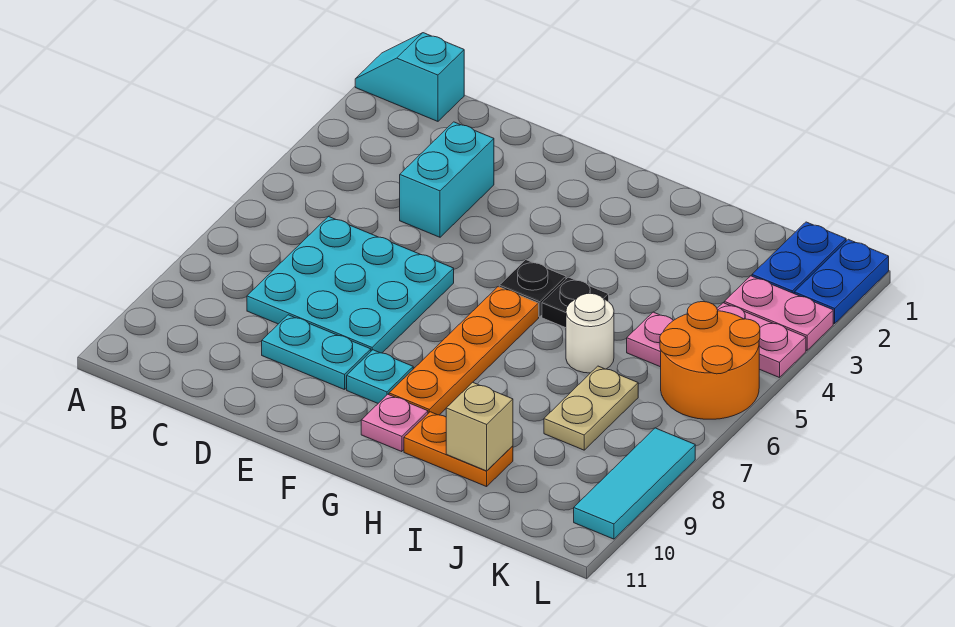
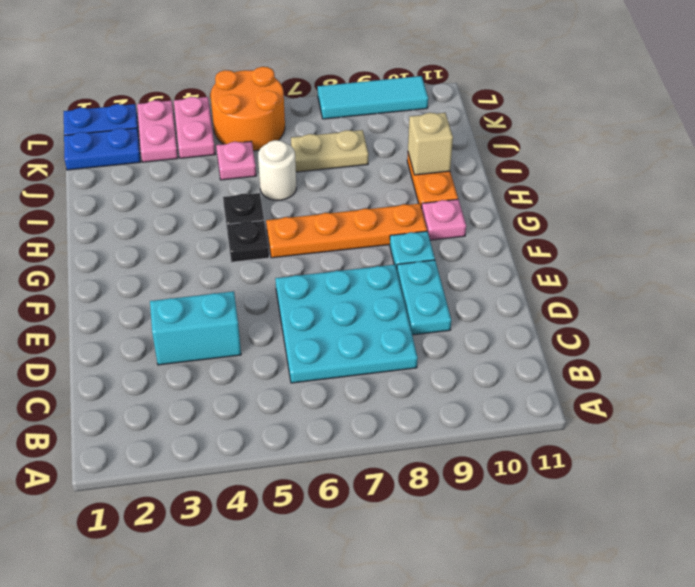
cyan 1x2 slope [355,33,464,121] -> none

